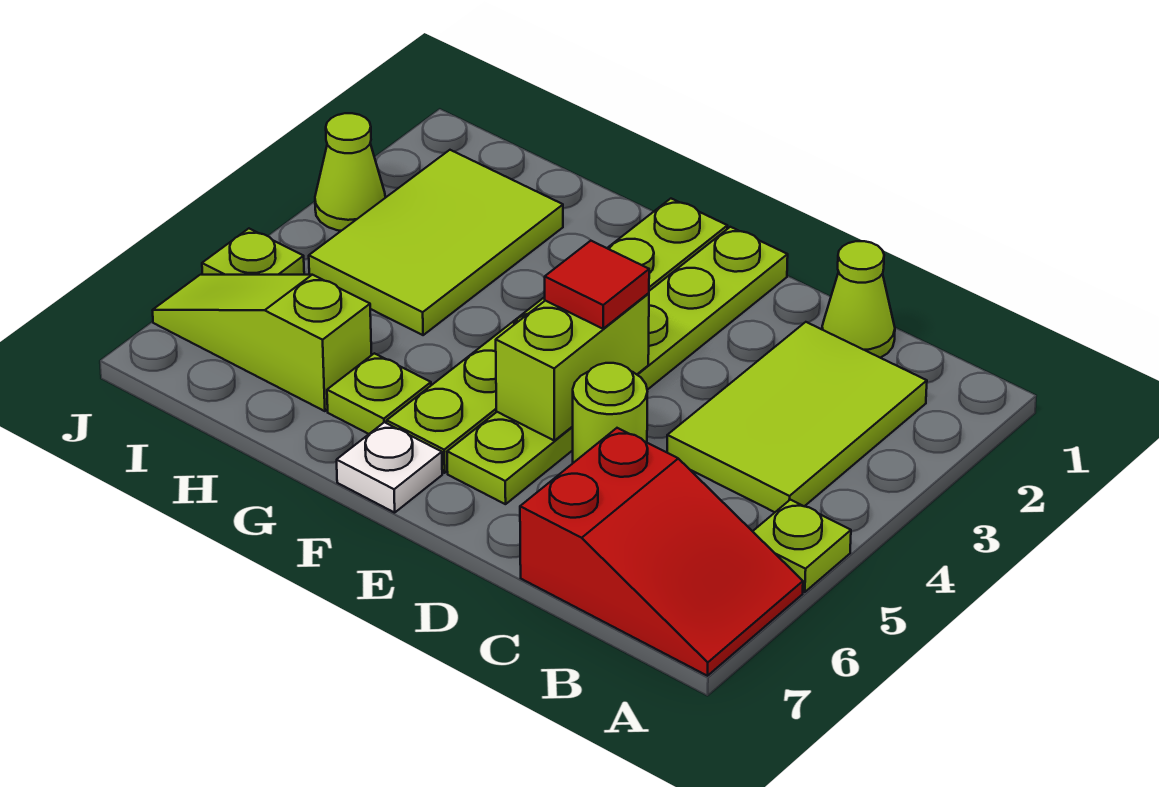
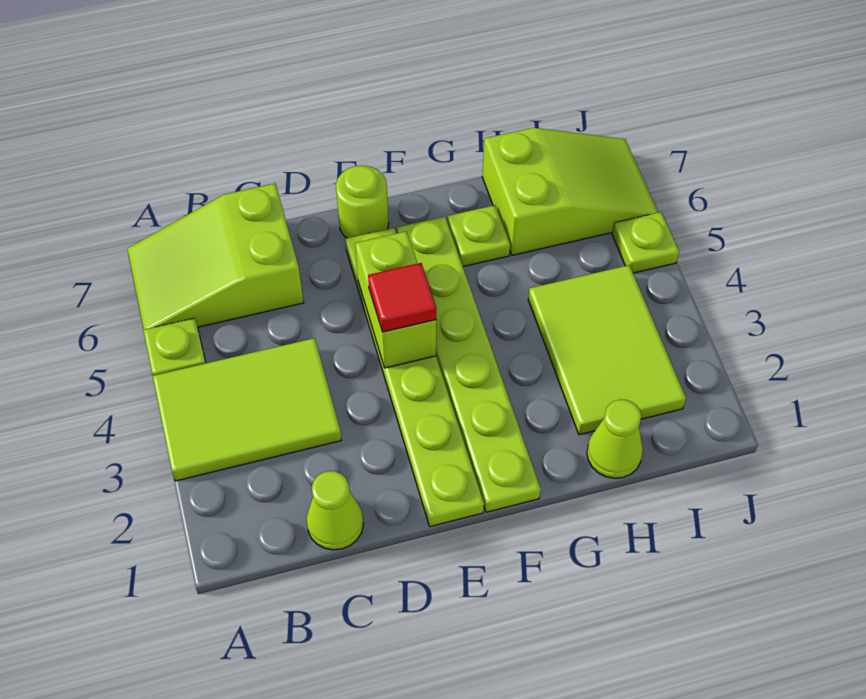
red 2x3 slope [520,428,803,676] -> lime 2x3 slope [127,184,304,330]
lime 2x3 tile [667,322,927,512] -> lime 2x3 tile turned to [153,338,341,481]
lime 1x1 round brick [573,363,647,463] -> lime 1x1 round brick moved to [336,166,389,238]
white 1x1 plate [337,422,442,513] -> none
lime 1x3 slope [153,275,372,411] -> lime 2x3 slope [482,128,658,255]
lime 1x1 cone [315,113,385,231] -> lime 1x1 cone moved to [587,400,643,478]

